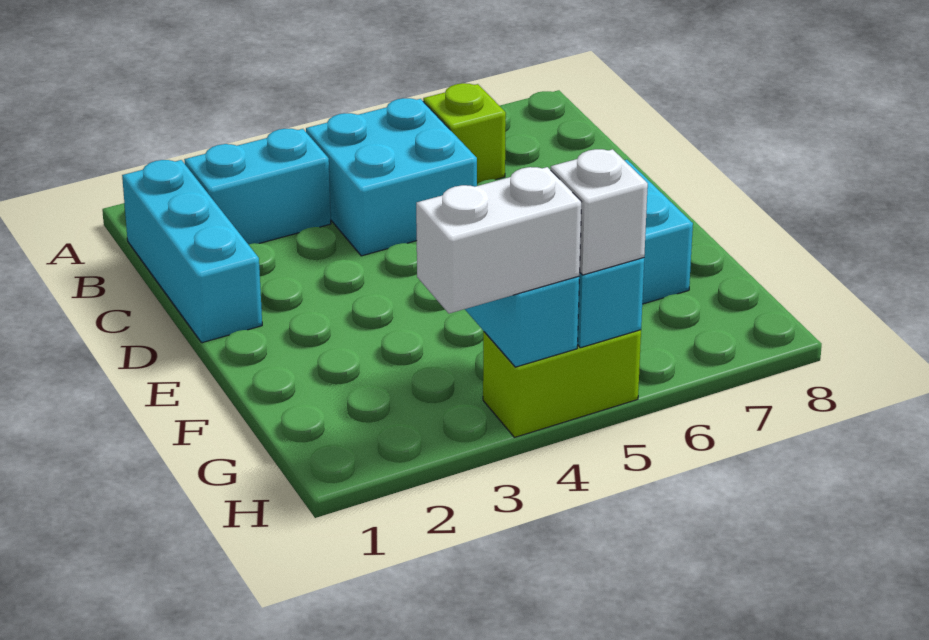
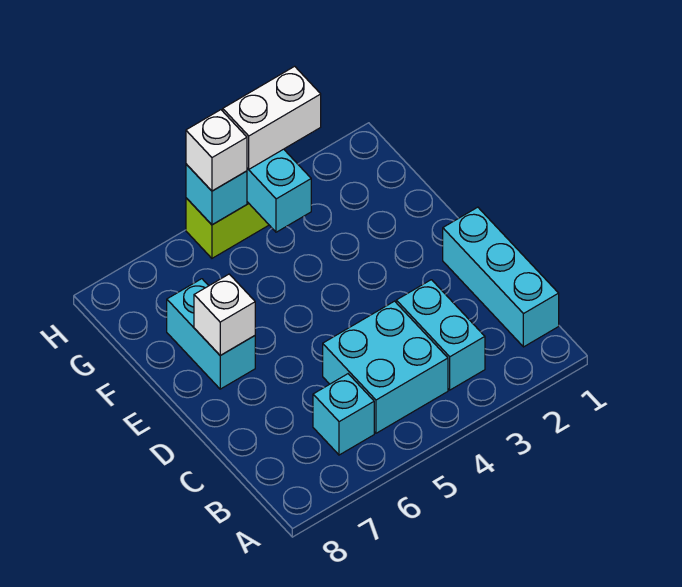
cyan 1x2 brick [184,129,331,244] -> cyan 1x2 brick turned to [396,280,485,390]
lime 1x1 brick [423,83,506,184] -> cyan 1x1 brick [313,374,374,455]
none -> white 1x1 brick [194,274,255,355]

